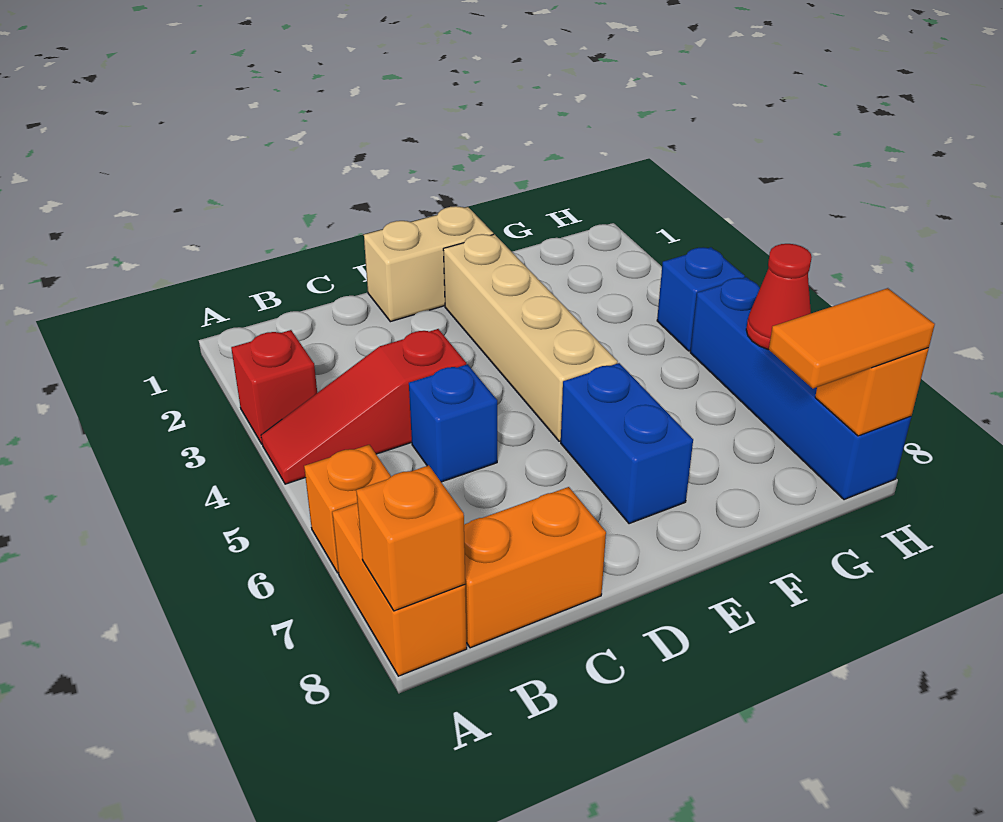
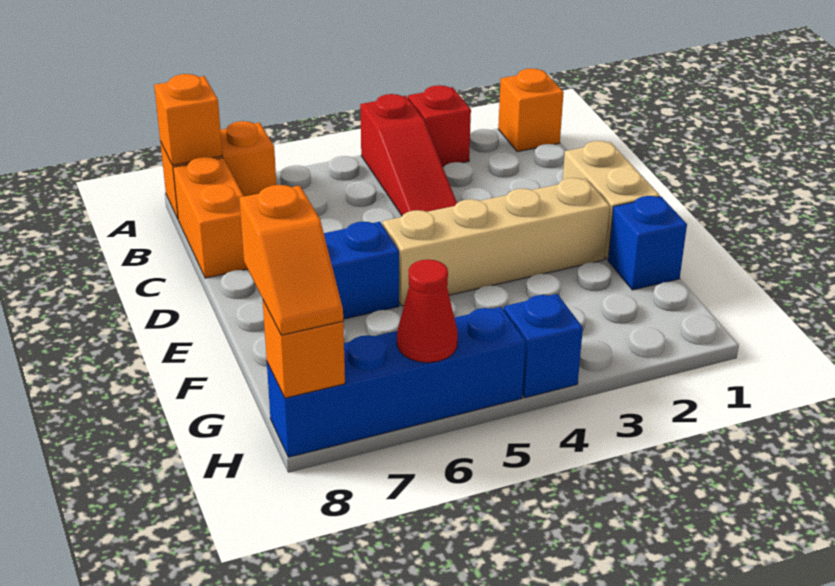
red 1x3 slope [261,329,466,484] -> red 1x3 slope turned to [360,94,457,215]
orange 1x1 brick [304,445,391,573] -> orange 1x1 brick moved to [498,68,564,152]
blue 1x1 brick [409,364,497,482] -> blue 1x1 brick moved to [608,196,687,290]
orange 1x2 tile [769,288,935,388] -> orange 1x2 slope [239,185,343,335]

